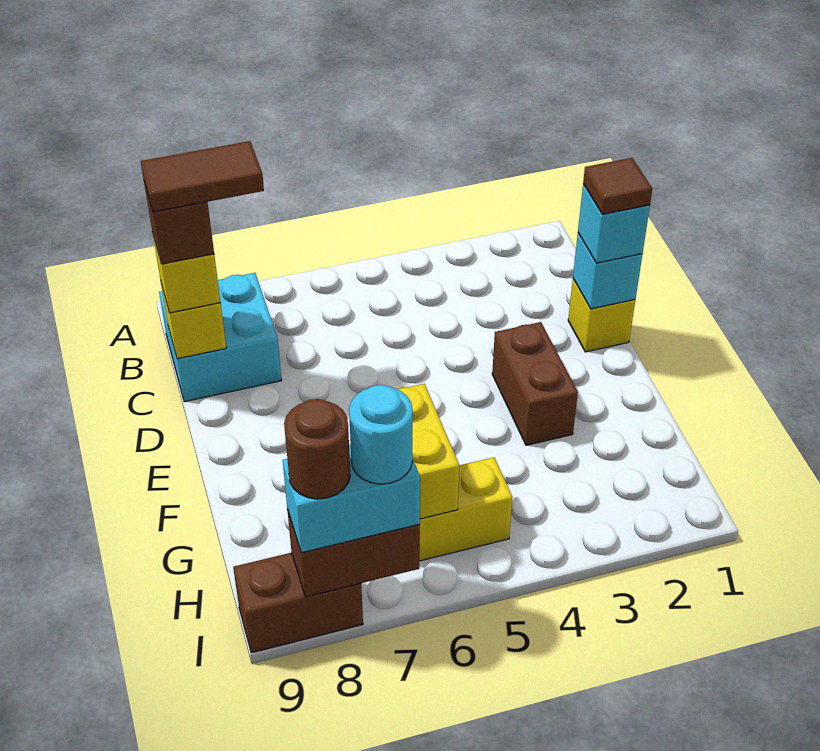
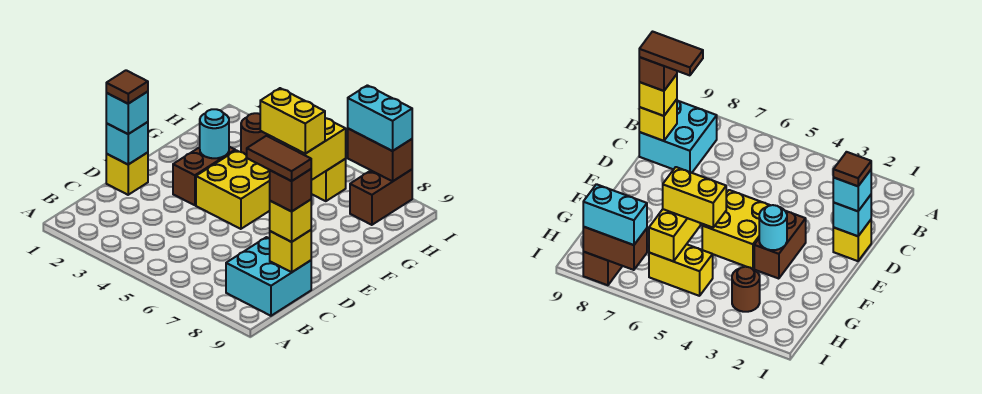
none -> yellow 2x2 brick [196,150,270,229]
none -> yellow 1x2 brick [260,88,325,154]
cyan 1x1 round brick [349,385,413,484] -> cyan 1x1 round brick moved to [200,109,229,158]
brown 1x2 brick [233,553,363,653] -> brown 1x2 brick turned to [350,170,412,225]
brown 1x1 round brick [284,399,350,499] -> brown 1x1 round brick moved to [241,113,270,155]

